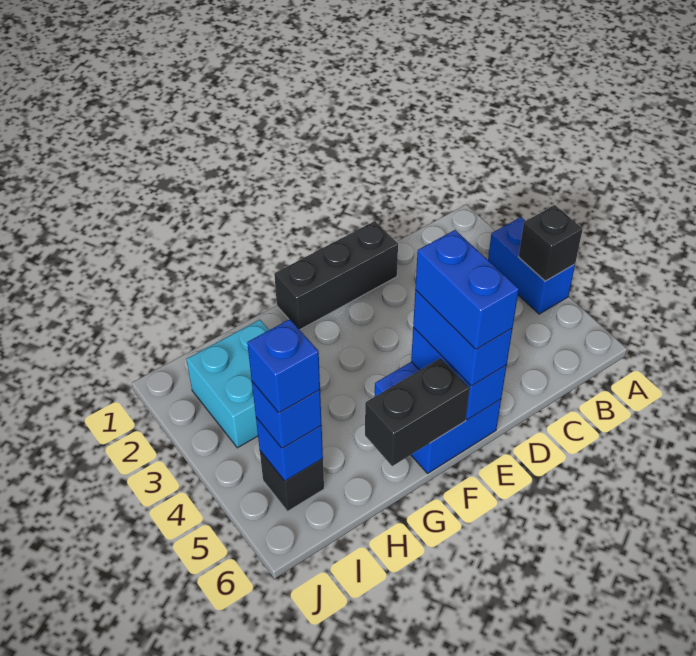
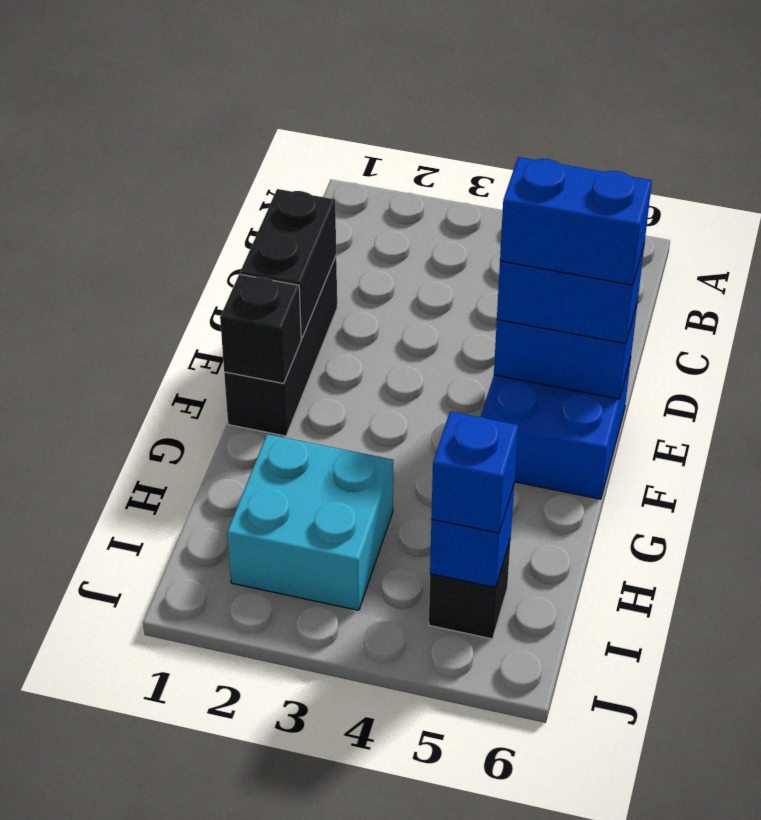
blue 1x2 brick [488,217,575,314] -> none
black 1x1 brick [519,205,583,281] -> black 1x1 brick moved to [220,274,301,383]
black 1x2 brick [365,358,469,466] -> black 1x2 brick moved to [240,189,336,338]
blue 1x1 brick [247,319,320,413] -> none

